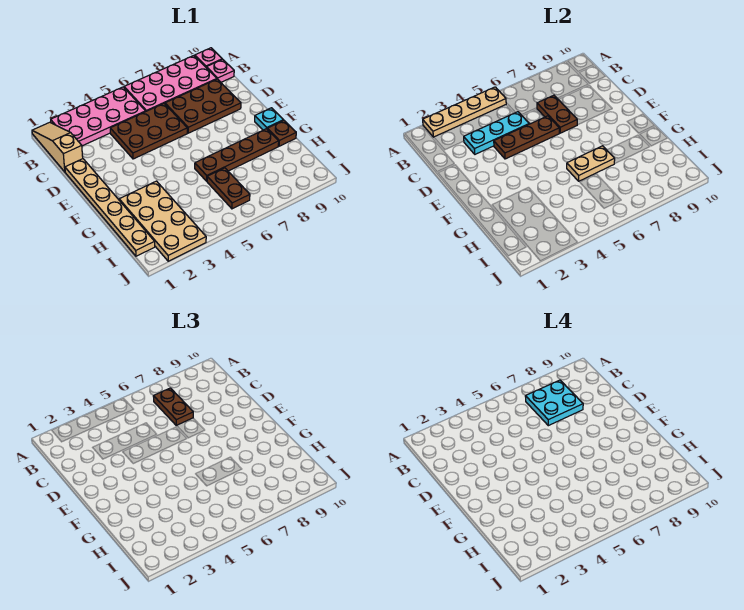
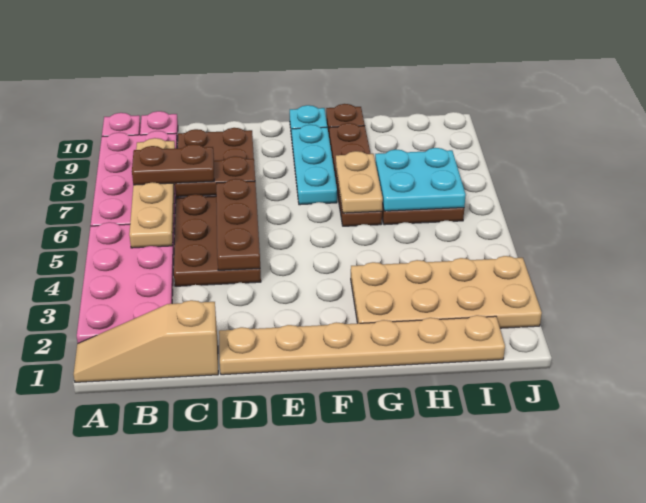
tan 1x4 plate [423,87,506,137] -> tan 1x4 plate moved to [129,138,175,248]
cyan 2x2 plate [525,380,583,426] -> cyan 2x2 plate moved to [375,148,466,211]
cyan 1x3 plate [464,112,529,154] -> cyan 1x3 plate moved to [292,125,337,205]

